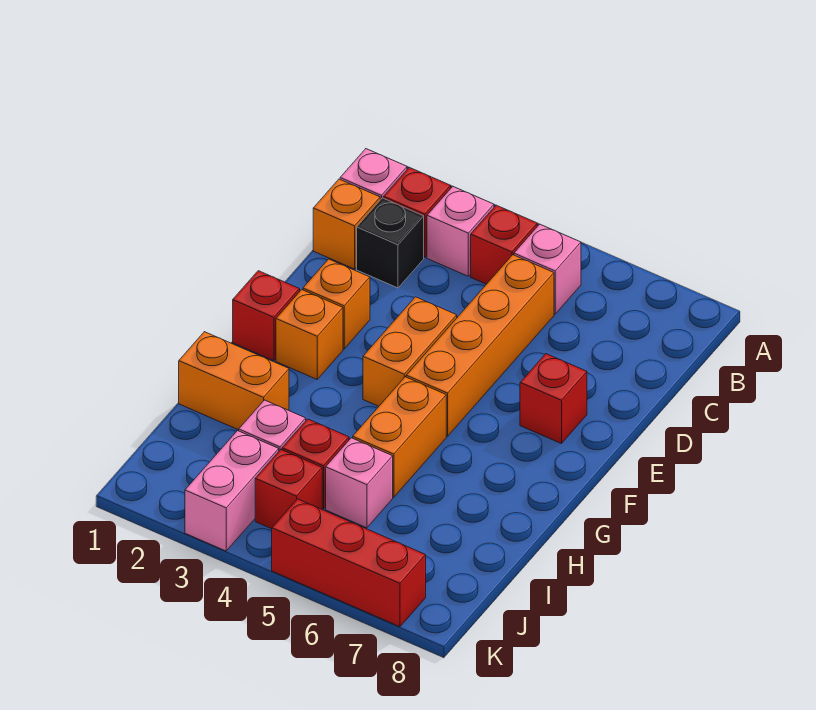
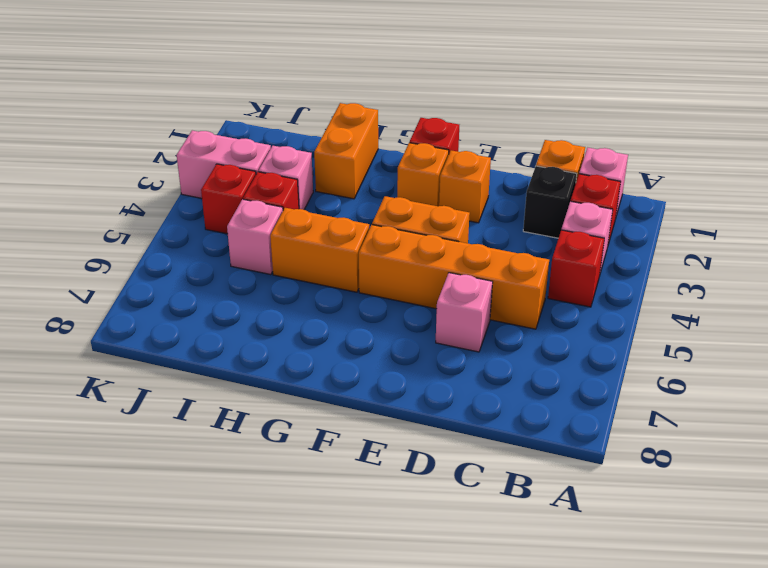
pink 1x1 brick [514,224,581,314] -> pink 1x1 brick moved to [436,273,493,352]
red 1x1 brick [520,354,587,444] -> none
red 1x3 brick [272,499,426,627] -> none

